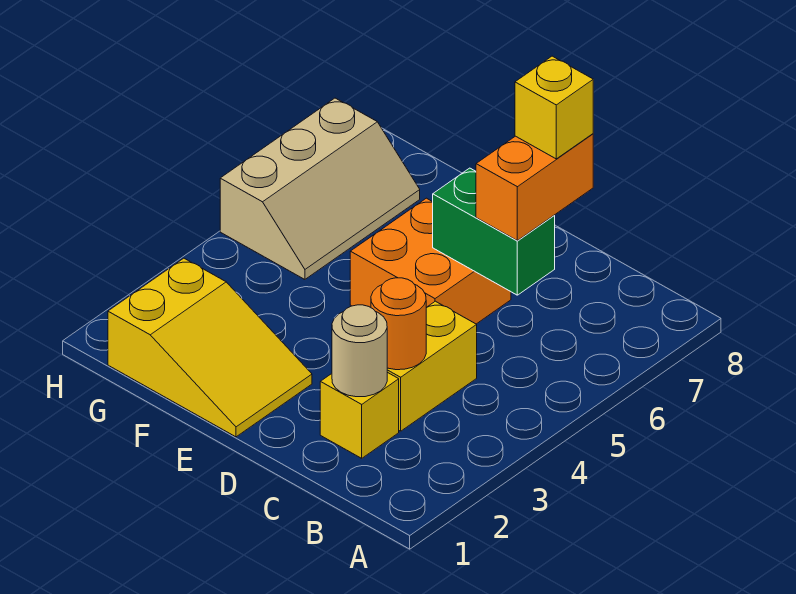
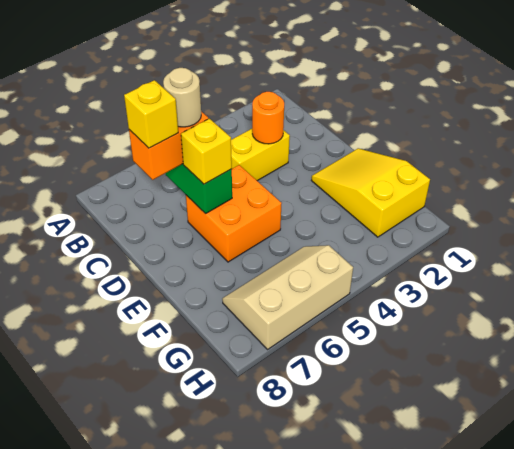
yellow 1x1 brick [320,372,399,458] -> yellow 1x1 brick moved to [181,119,232,184]
tan 1x1 round brick [332,305,387,397] -> tan 1x1 round brick moved to [163,68,201,127]

